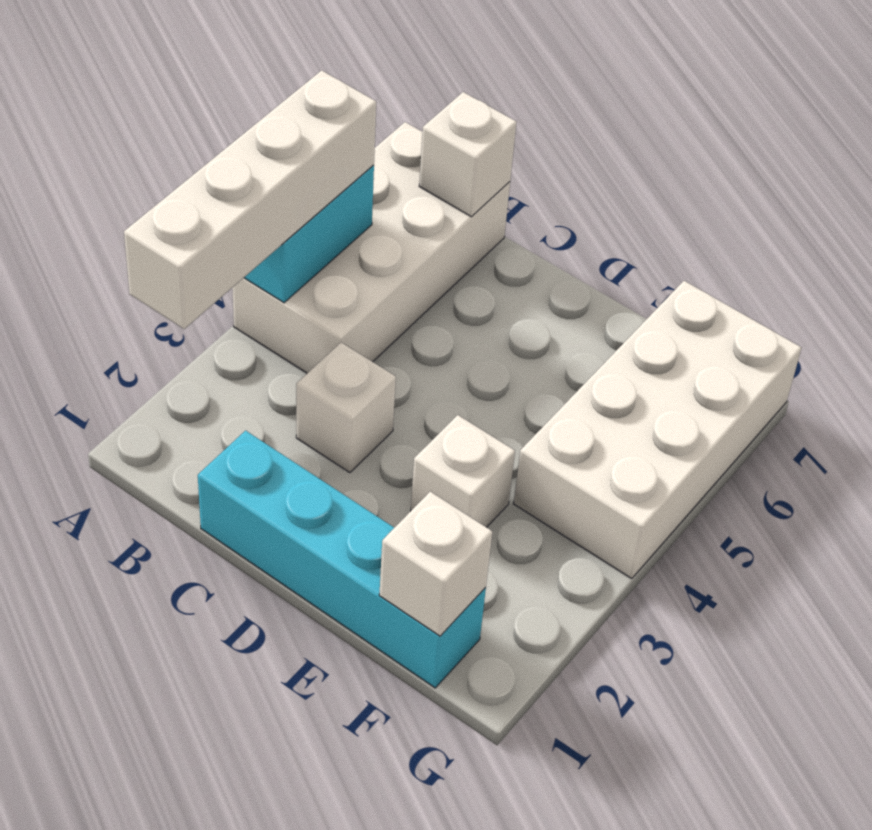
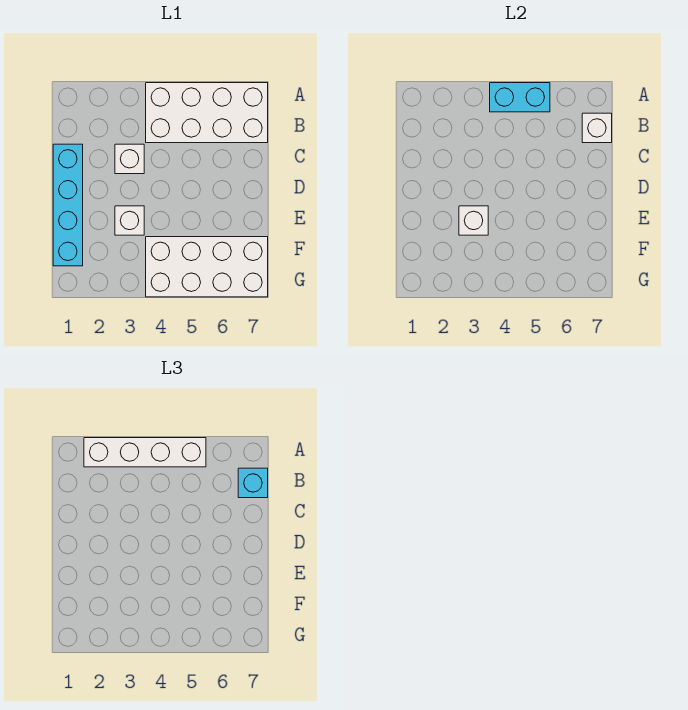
none -> cyan 1x1 brick [238,468,268,498]
white 1x1 brick [379,492,492,636] -> white 1x1 brick moved to [459,206,488,235]

